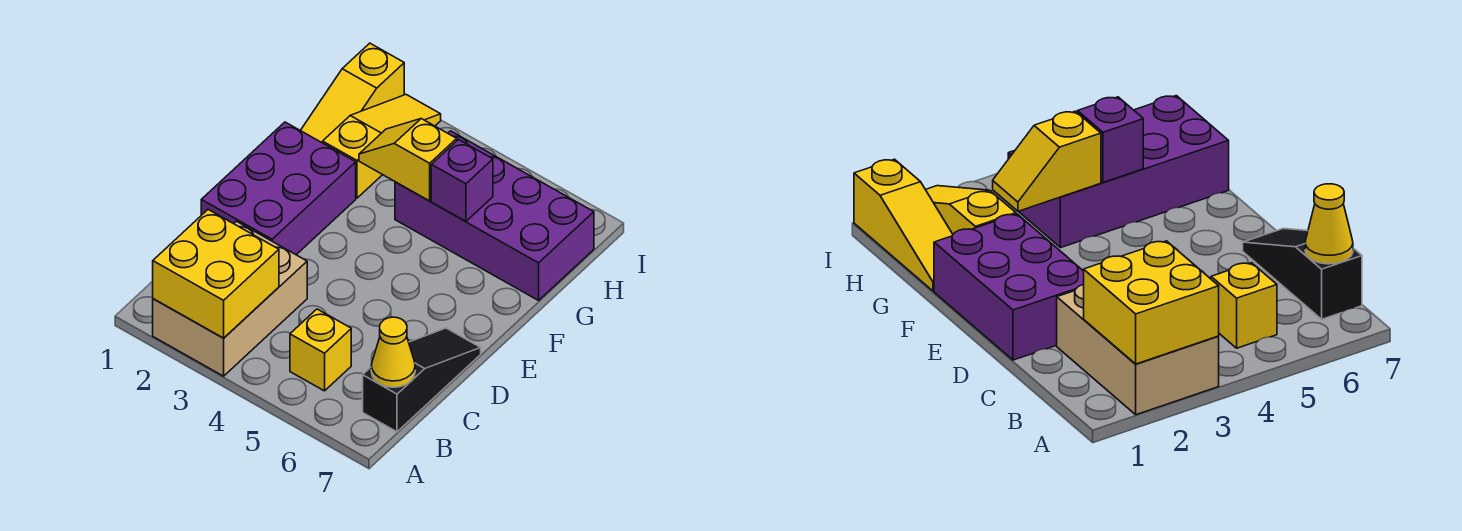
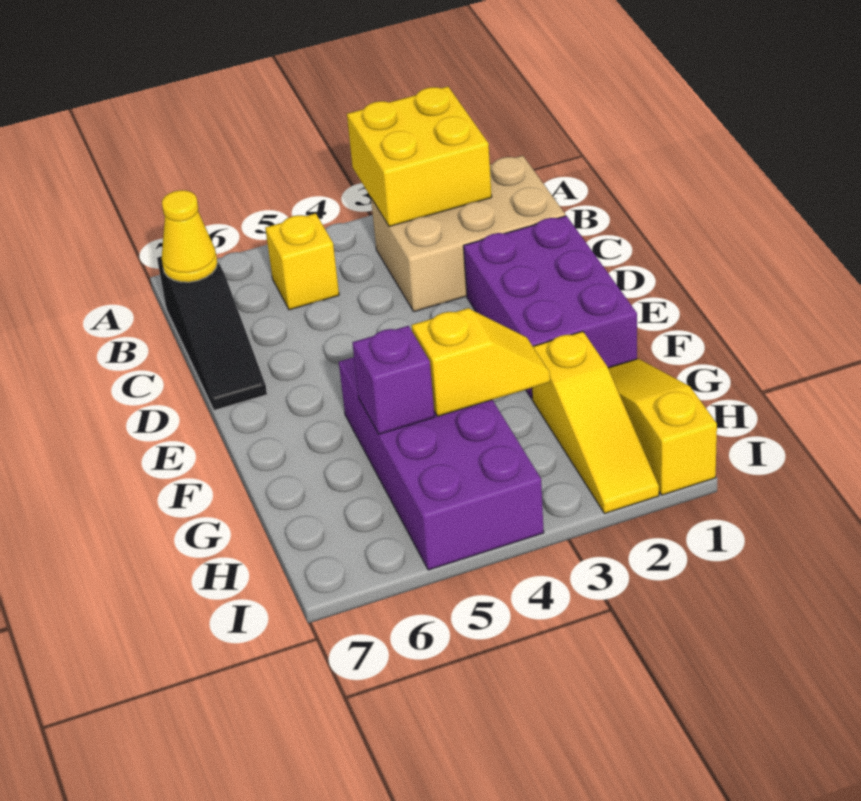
tan 2x3 brick [153,221,307,376] -> tan 2x3 brick turned to [371,156,566,312]
purple 2x4 brick [395,131,594,300] -> purple 2x4 brick turned to [339,357,544,570]

